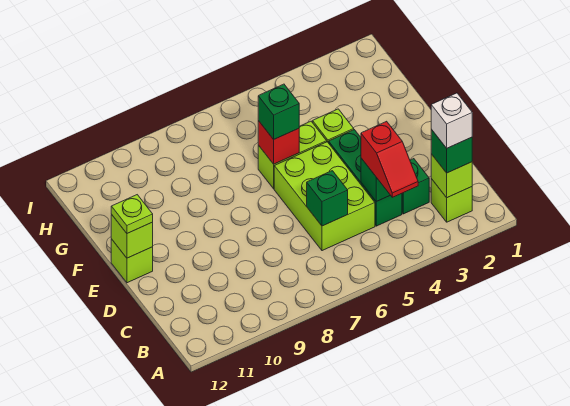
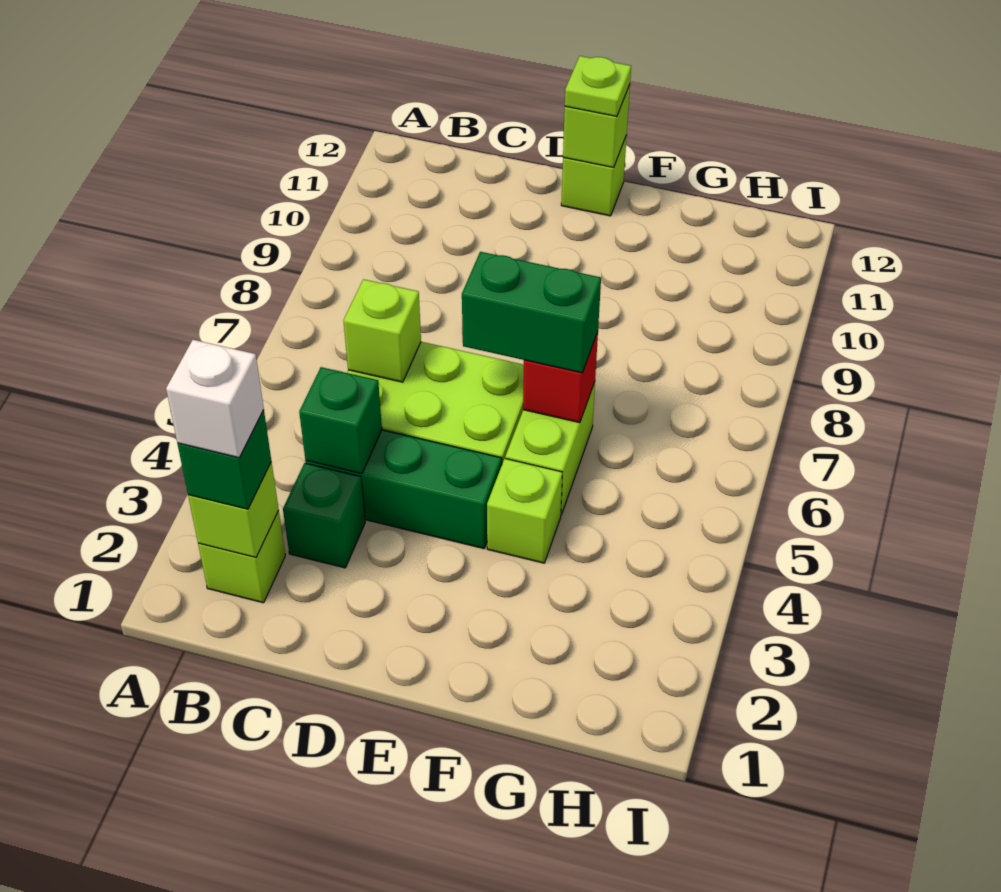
red 1x2 slope [361,121,418,197] -> none
green 1x1 brick [307,171,348,226] -> lime 1x1 brick [343,279,421,382]
green 1x1 brick [258,84,299,139] -> green 1x2 brick [462,252,601,373]

